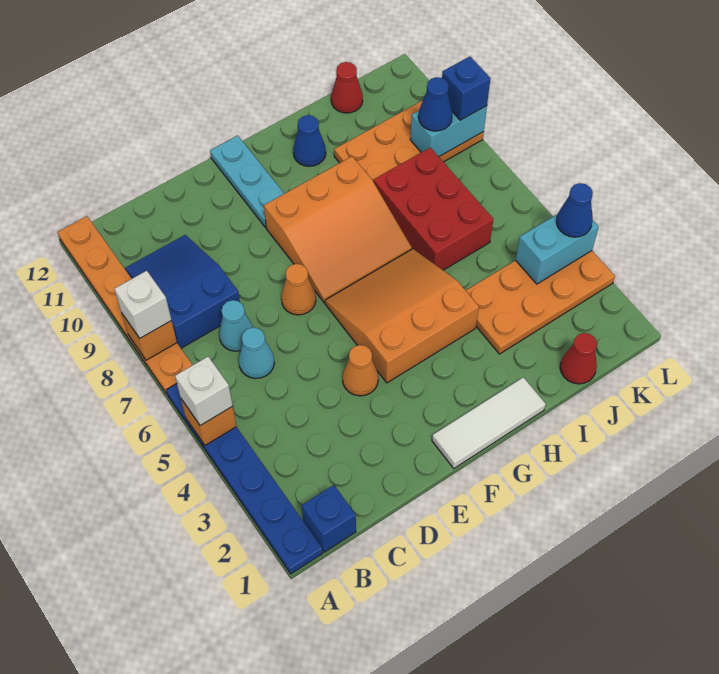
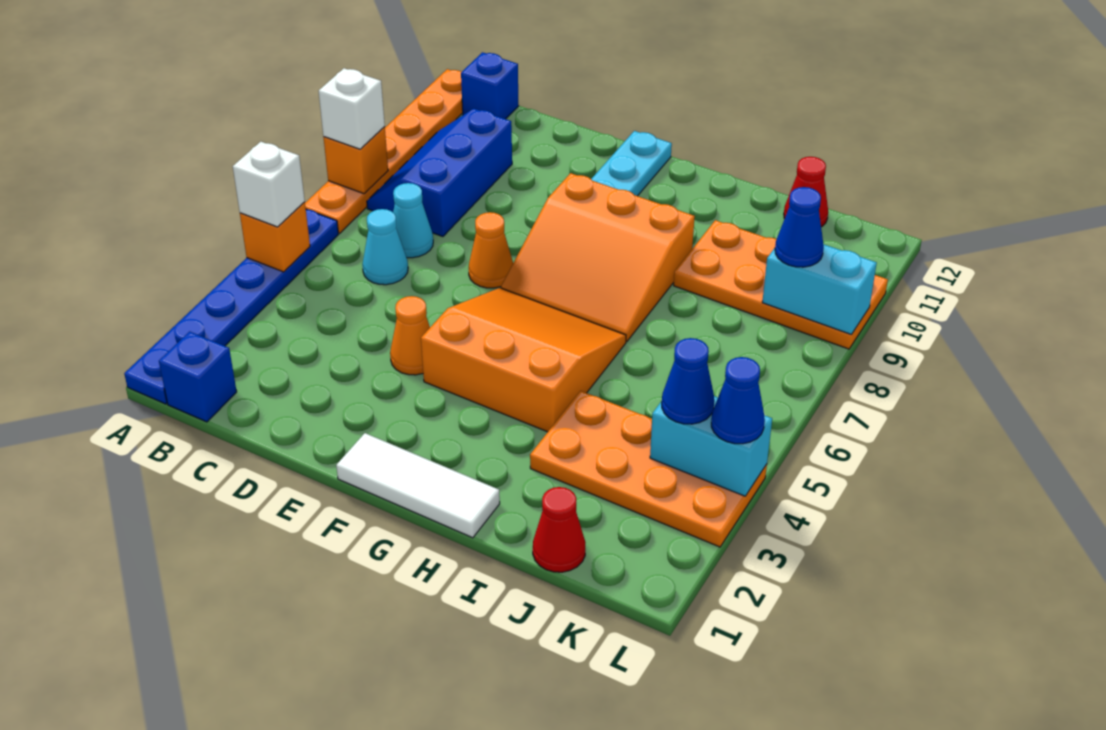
blue 2x3 slope [125,235,240,348] -> blue 2x3 slope turned to [367,109,512,237]
blue 1x1 cone [293,115,326,166] -> blue 1x1 cone moved to [662,338,714,424]
red 2x3 brick [374,147,493,270] -> none
blue 1x1 brick [442,56,491,120] -> blue 1x1 brick moved to [461,52,519,119]

